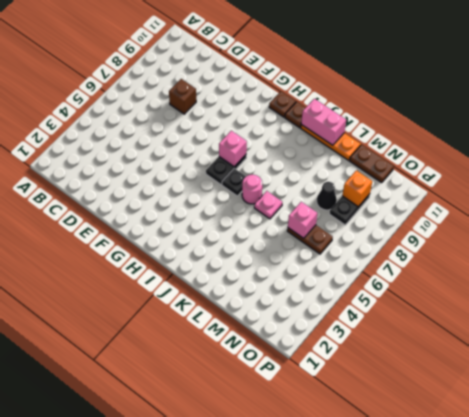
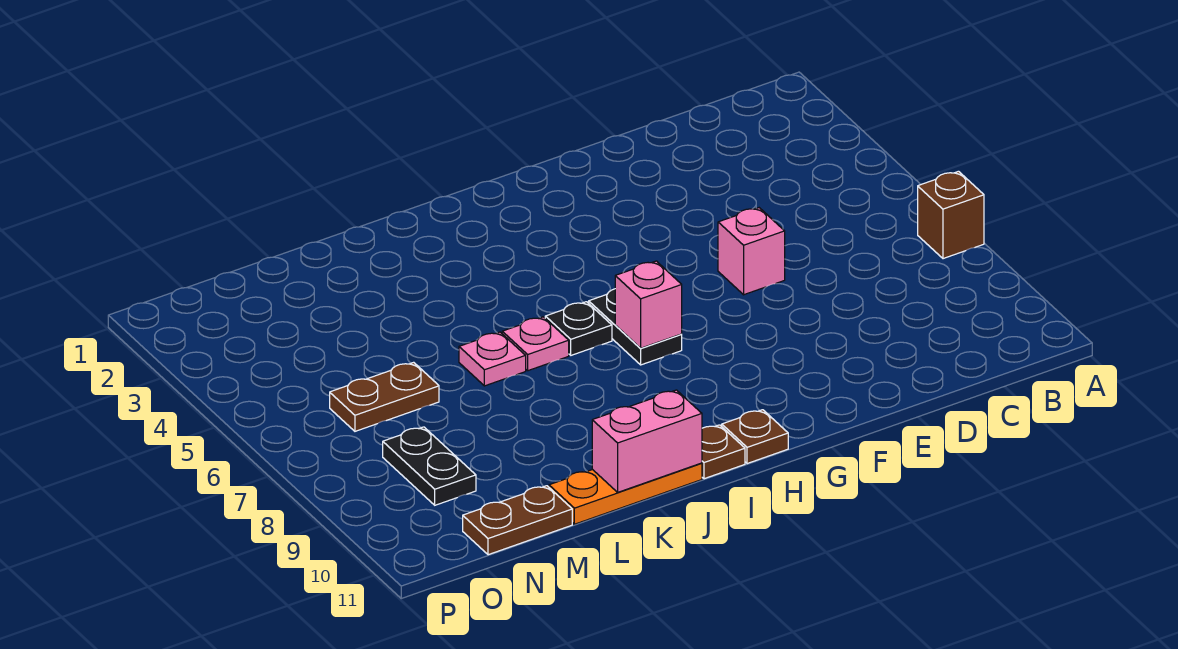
brown 1x1 brick [169,79,196,114] -> brown 1x1 brick moved to [918,171,984,259]
pink 1x1 round brick [242,175,262,204] -> pink 1x1 plate [502,317,569,371]
pink 1x1 brick [288,202,317,238] -> pink 1x1 brick moved to [718,208,785,295]
black 1x1 cone [317,182,337,210] -> none
orange 1x1 brick [342,170,372,207] -> none

